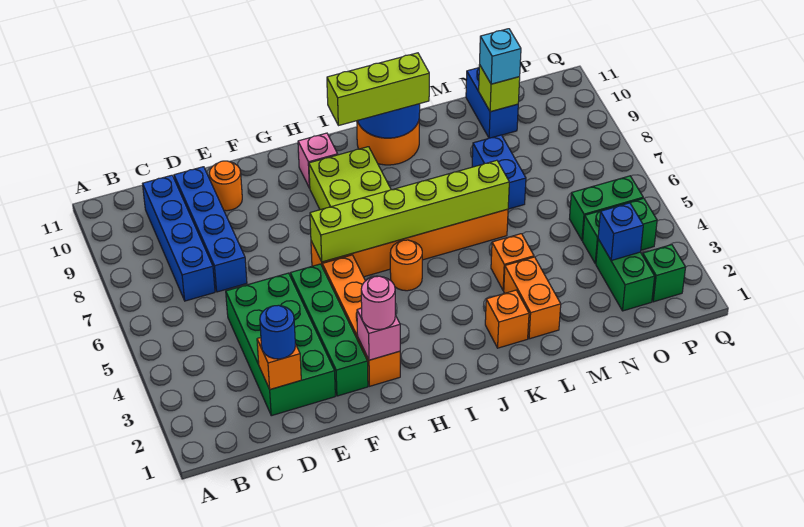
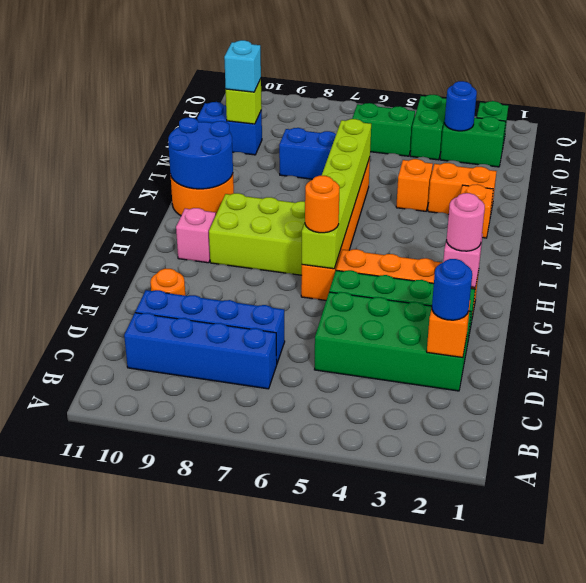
orange 1x1 round brick [390,240,422,291] -> orange 1x1 round brick moved to [305,176,340,233]
lime 1x3 brick [327,53,429,126] -> none
blue 1x1 brick [598,203,643,260] -> blue 1x1 round brick [445,81,477,131]
green 1x2 brick [570,176,643,241] -> green 1x2 brick turned to [352,103,415,156]

